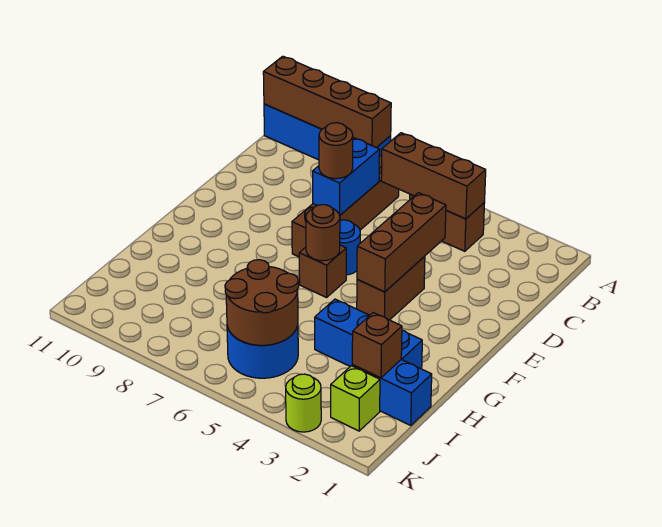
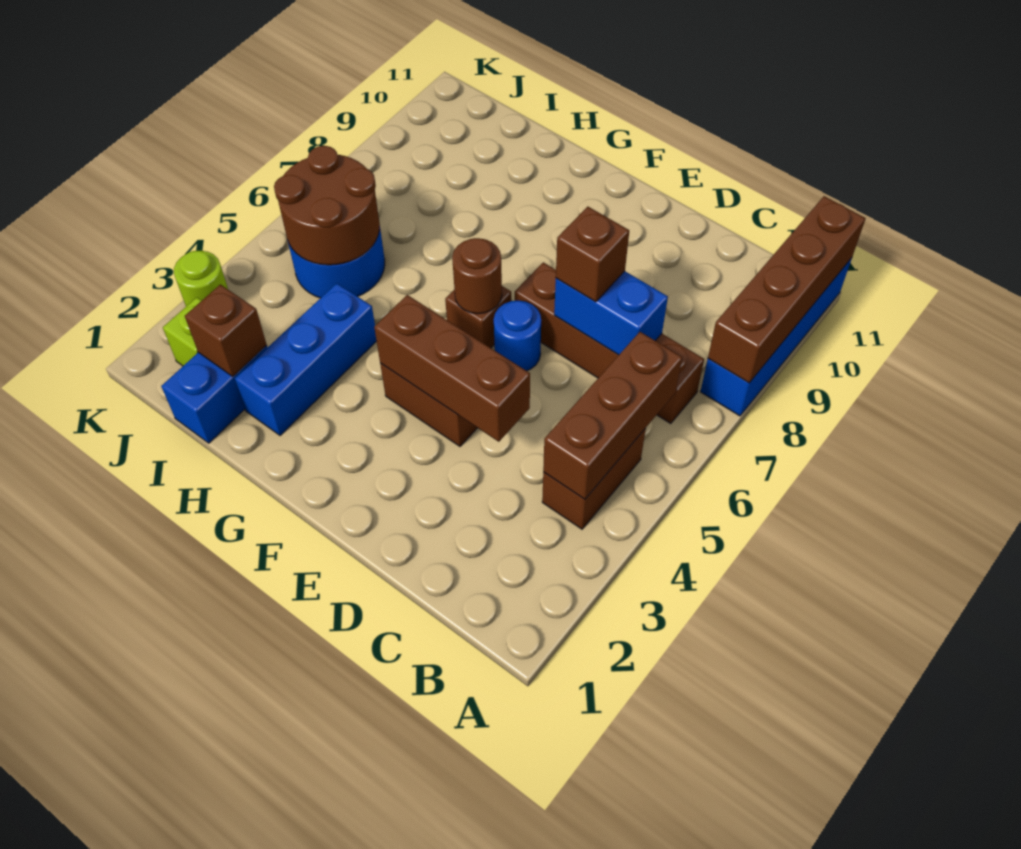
brown 1x1 round brick [319,123,353,179] -> brown 1x1 brick [556,207,629,302]

